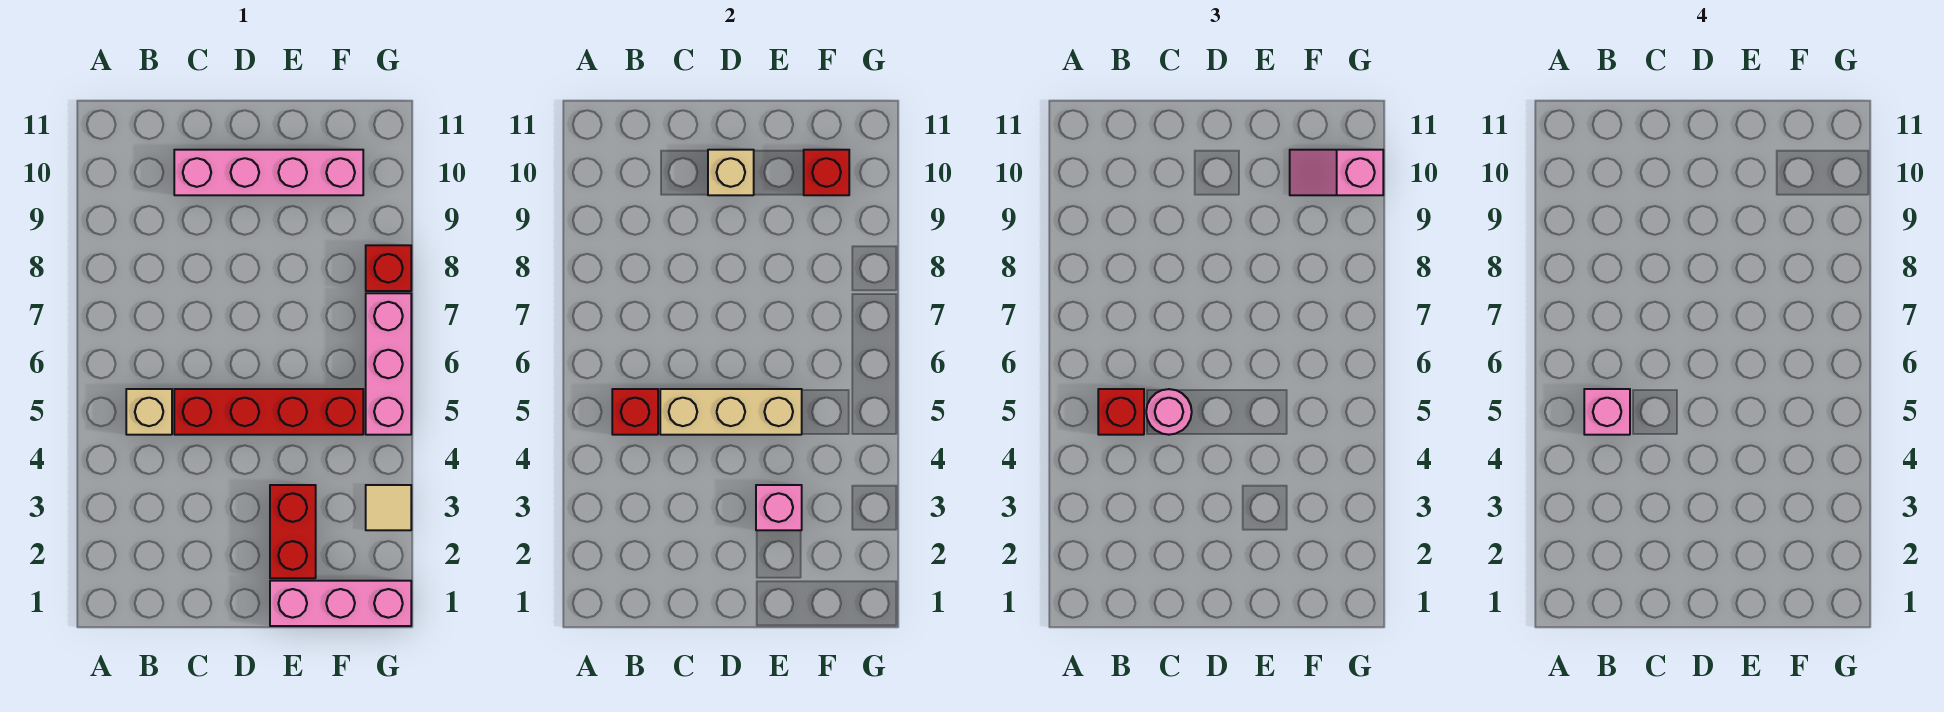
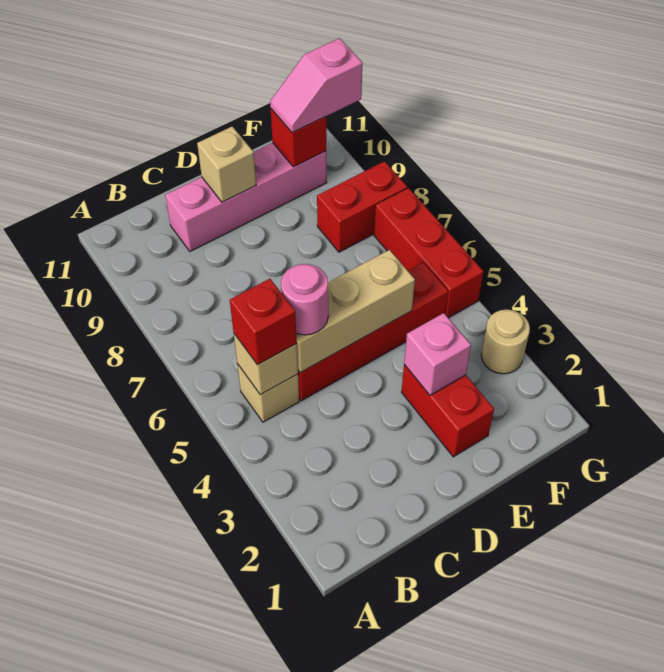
red 1x1 brick [612,389,658,435] -> tan 1x1 brick [234,334,298,395]
pink 1x1 brick [1584,389,1630,435] -> none
pink 1x3 brick [270,581,411,626] -> none
tan 1x1 tile [366,485,411,530] -> tan 1x1 round brick [481,309,530,374]
pink 1x3 brick [366,293,411,435] -> red 1x3 brick [374,188,484,318]
red 1x1 brick [366,245,411,291] -> red 1x2 brick [317,161,407,252]

